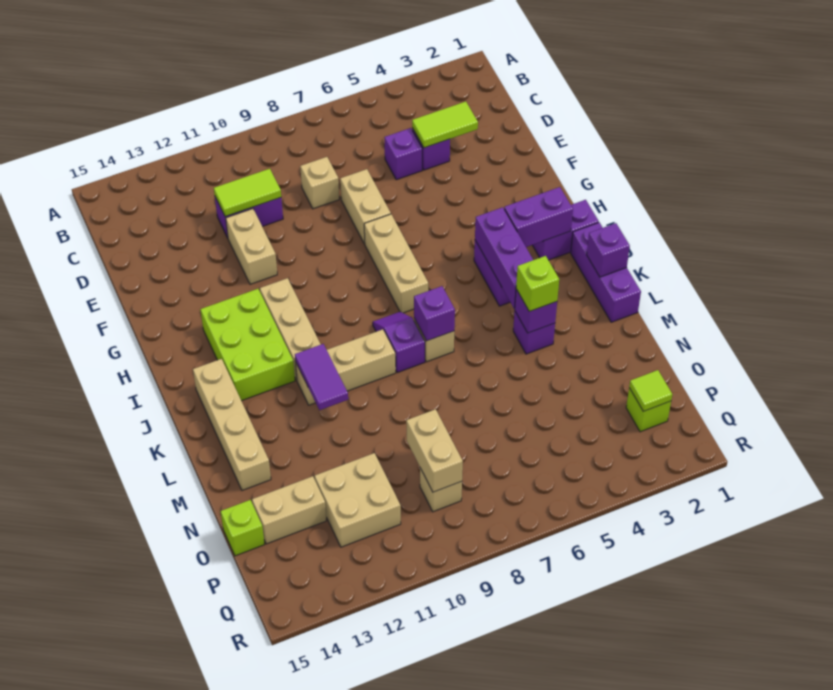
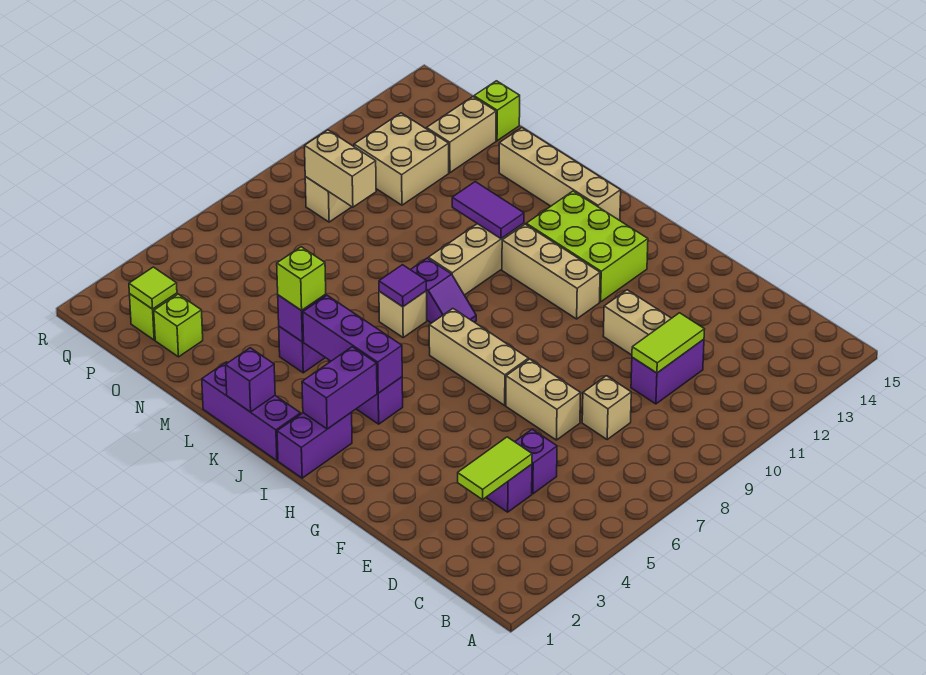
purple 1x1 brick [414,286,455,341] -> purple 1x1 tile [379,265,426,307]
none -> lime 1x1 brick [154,294,203,357]

